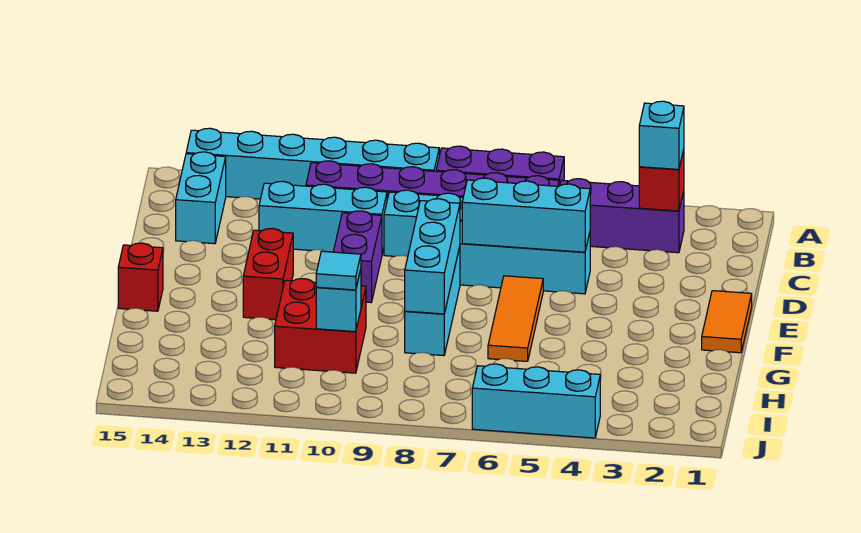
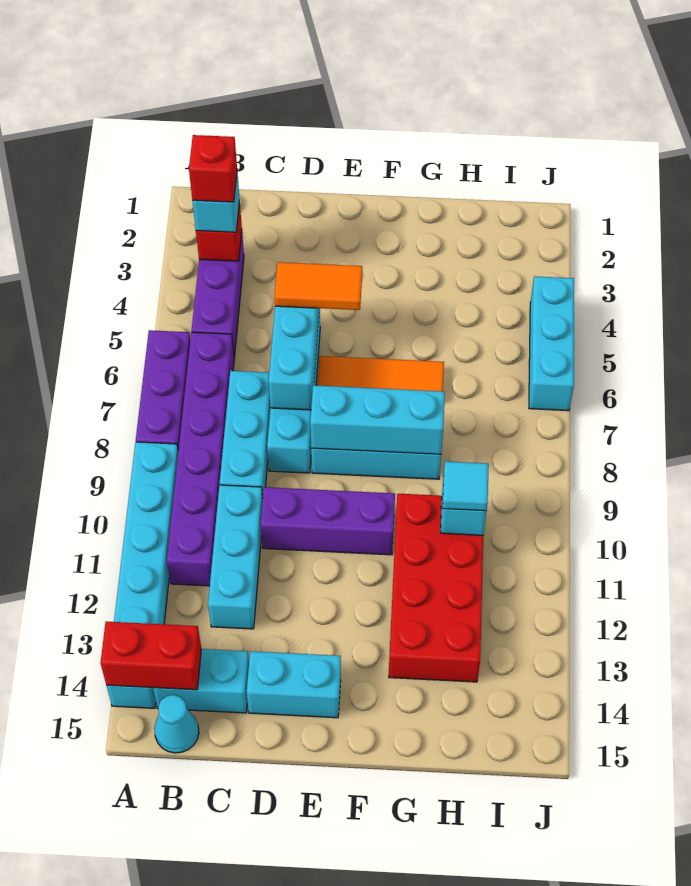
none -> cyan 1x1 cone [154,695,199,753]
purple 1x2 brick [334,211,382,303] -> purple 1x3 brick [261,487,395,555]
none -> cyan 1x2 brick [247,651,341,718]
orange 1x2 tile [702,291,752,353] -> orange 1x2 tile moved to [274,262,362,310]
red 1x2 brick [243,228,293,320] -> red 1x2 brick moved to [101,621,201,690]
red 1x1 brick [118,243,163,311] -> red 1x1 brick moved to [189,135,237,202]
red 2x2 brick [275,279,366,373] -> red 2x4 brick [389,494,483,682]

